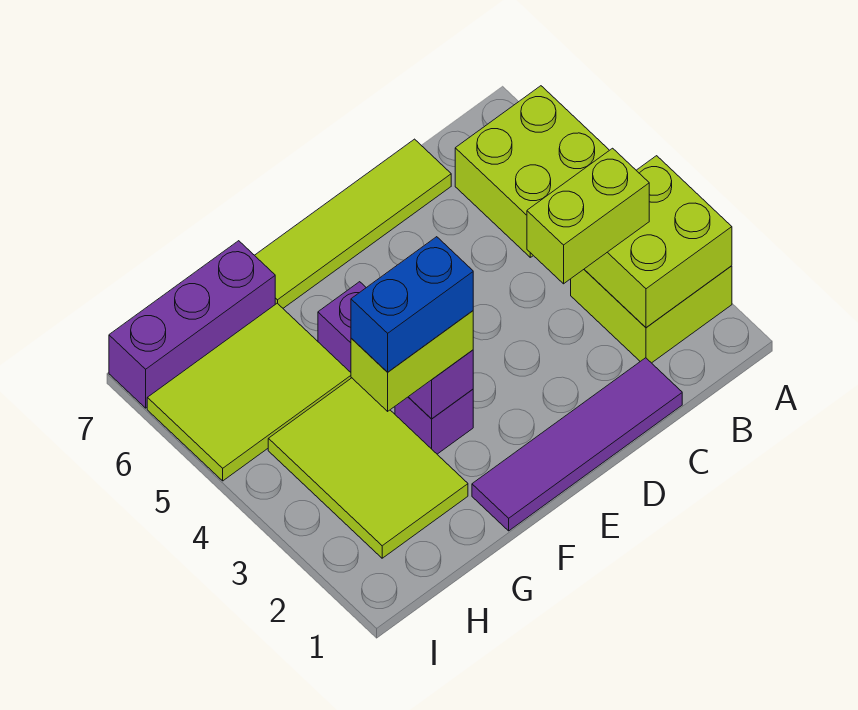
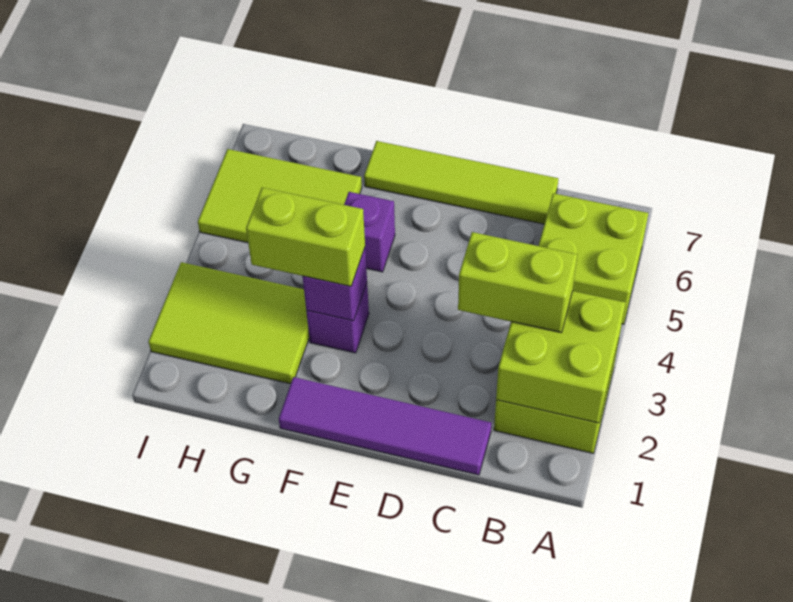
blue 1x2 brick [351,237,473,372] -> none
lime 2x3 tile [268,378,468,558] -> lime 2x3 tile turned to [148,262,309,384]
purple 1x3 brick [109,241,275,408] -> none

